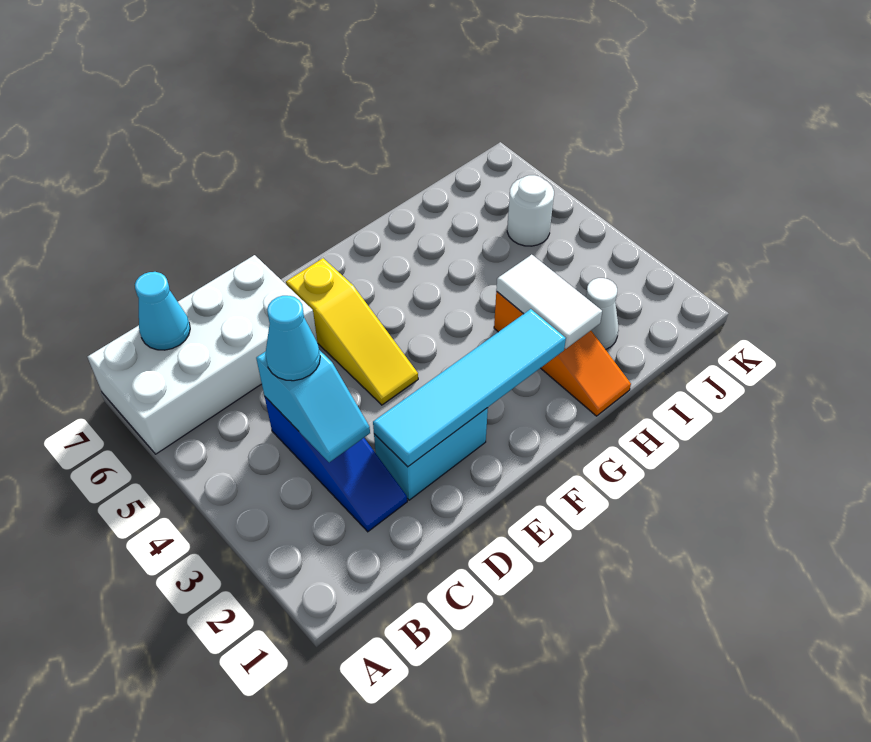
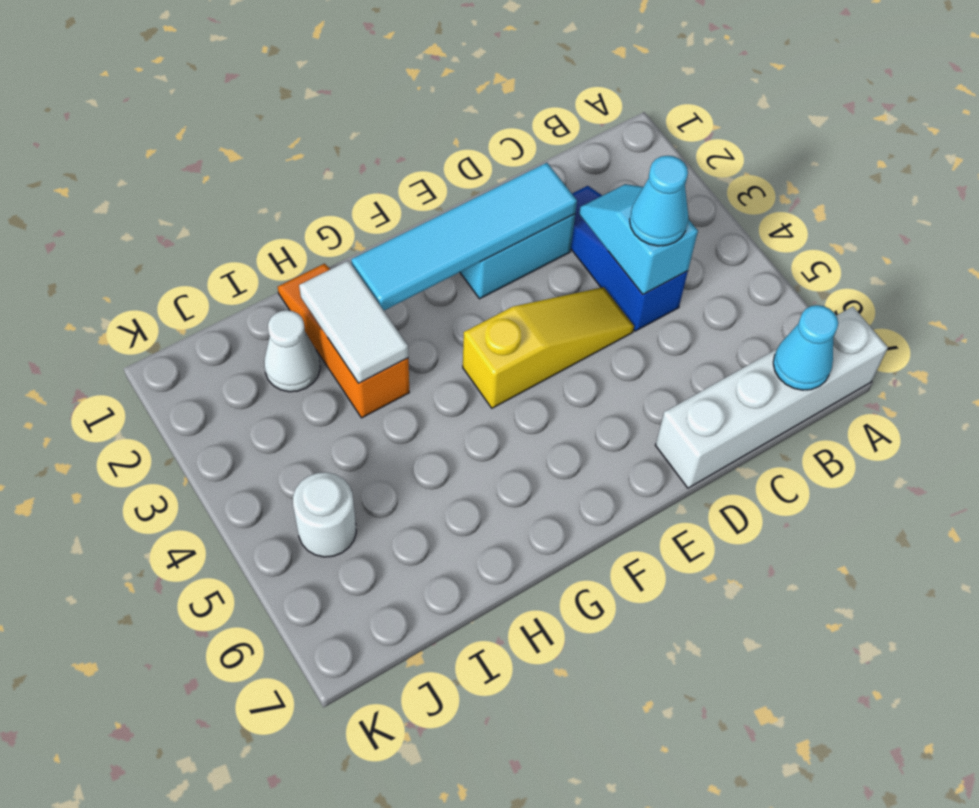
white 2x4 brick [88,255,317,454] -> white 1x4 brick [655,307,888,488]
yellow 1x3 slope [286,258,418,405] -> yellow 1x3 slope turned to [463,287,634,408]

